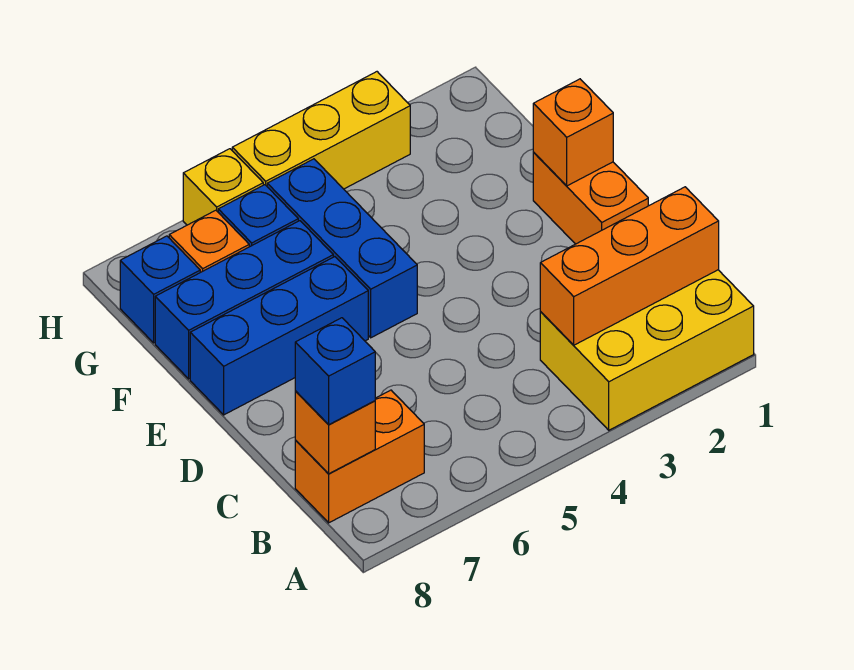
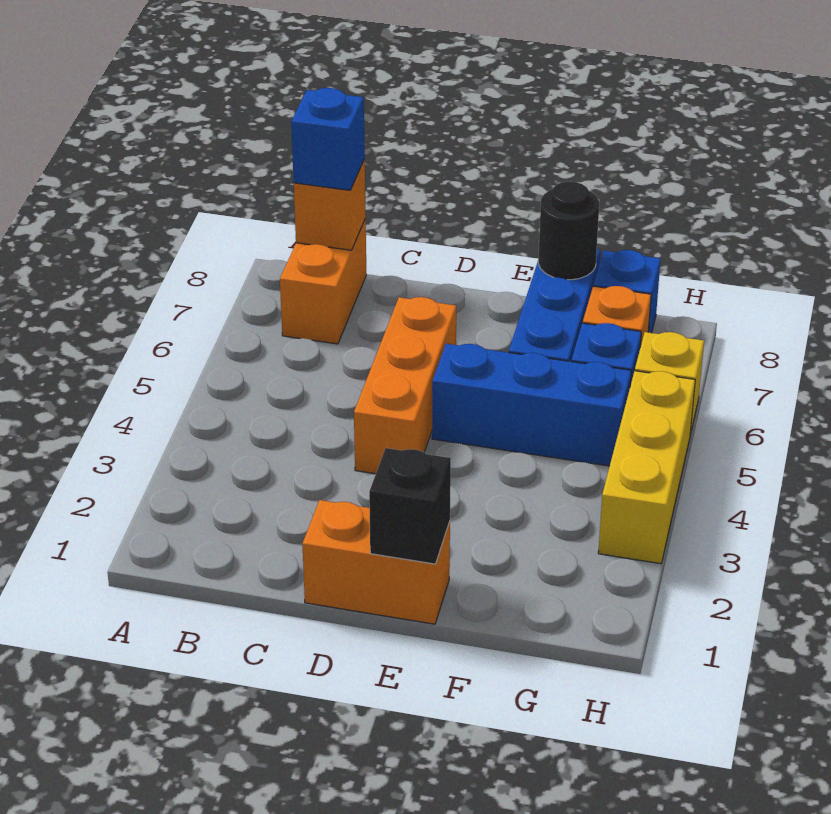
yellow 2x3 brick [540,270,754,430] -> none
orange 1x3 brick [540,187,719,345] -> orange 1x3 brick moved to [354,297,456,474]
orange 1x1 brick [533,79,613,186] -> black 1x1 brick [369,448,451,564]
blue 1x3 brick [190,257,368,415] -> none
none -> black 1x1 round brick [538,182,599,280]

